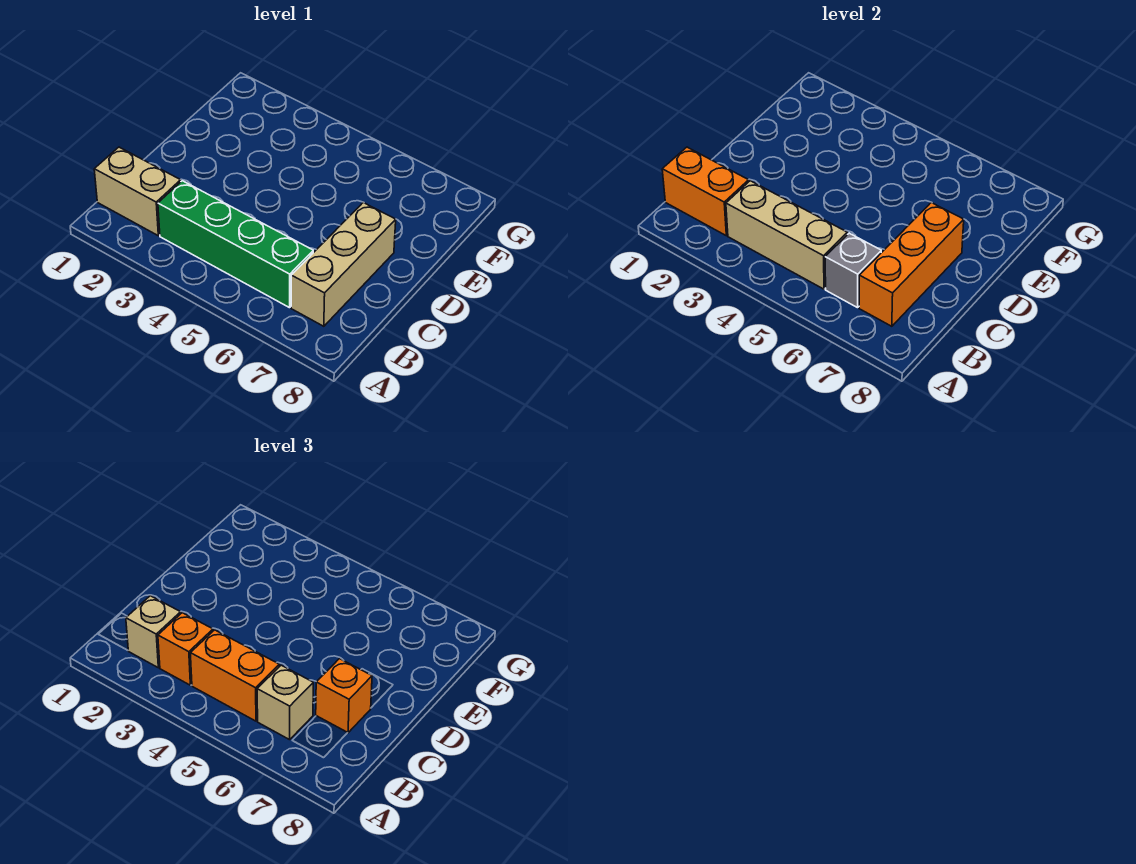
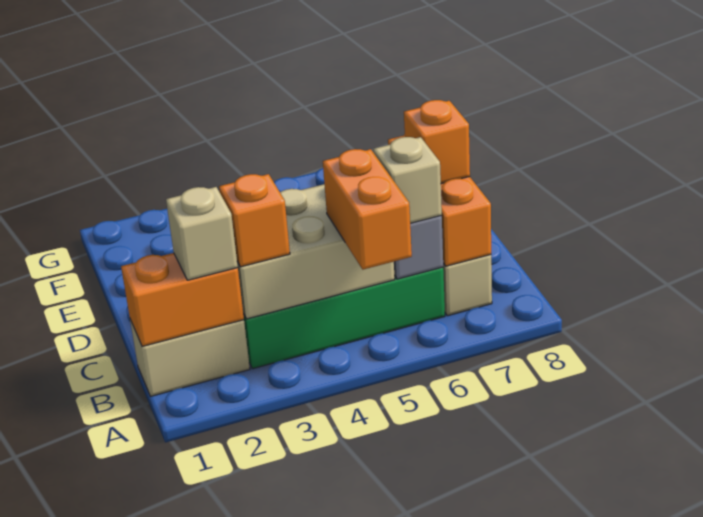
tan 1x3 brick [726,181,847,289] -> tan 2x3 brick [237,184,395,319]
orange 1x2 brick [190,630,279,721] -> orange 1x2 brick turned to [323,149,412,270]

